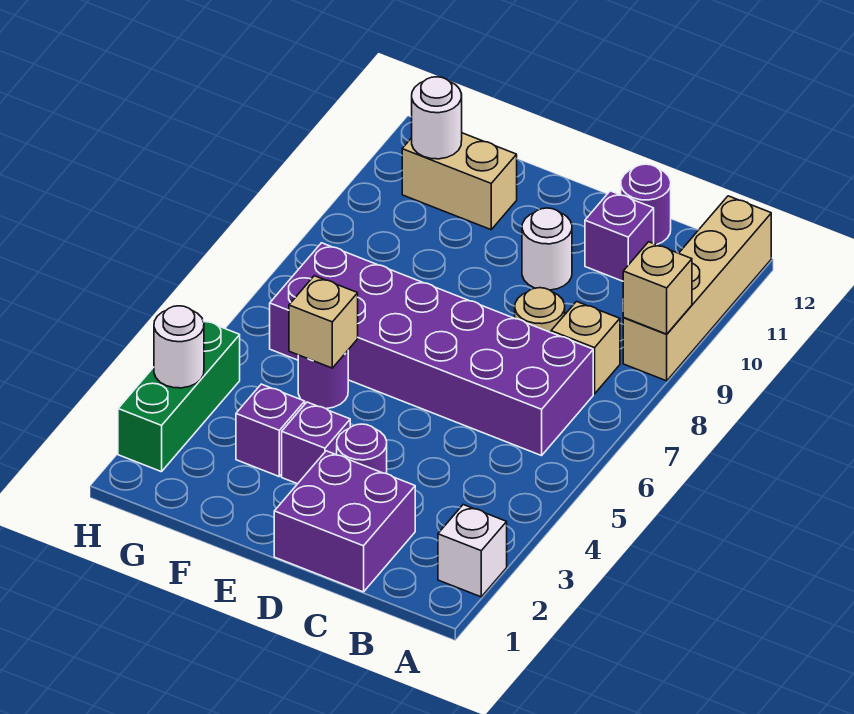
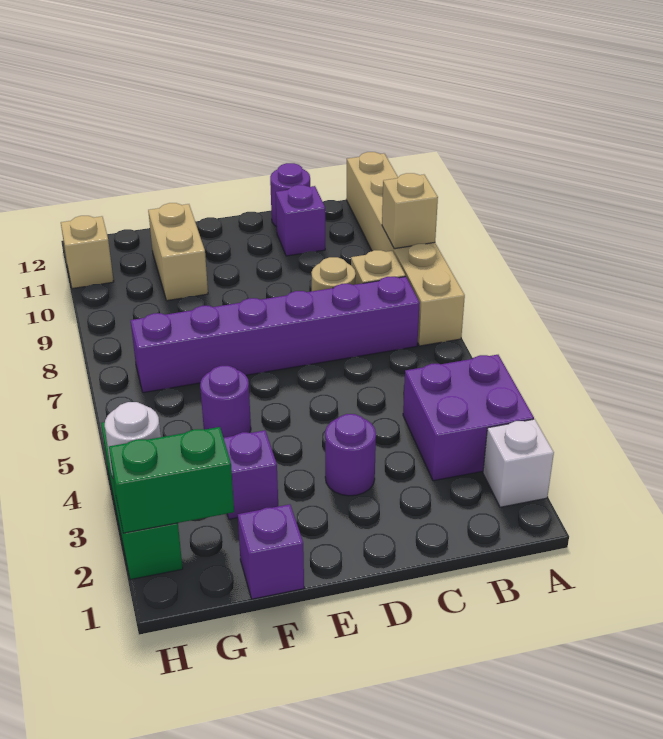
tan 1x4 brick [623,196,771,381] -> tan 1x6 brick [346,152,465,346]
purple 2x6 brick [270,243,593,456] -> purple 1x6 brick [131,277,420,393]
purple 2x2 brick [274,451,415,592] -> purple 2x2 brick moved to [403,355,534,481]
white 1x1 round brick [522,208,572,290] -> none
purple 1x1 brick [282,402,350,484] -> purple 1x1 brick moved to [238,504,304,599]
tan 1x1 brick [289,276,358,368] -> tan 1x1 brick moved to [61,216,114,289]
tan 1x2 brick [402,133,517,230] -> tan 1x2 brick turned to [148,203,208,301]
none -> green 1x2 brick [109,427,234,533]
white 1x1 round brick [412,77,462,159] -> none

